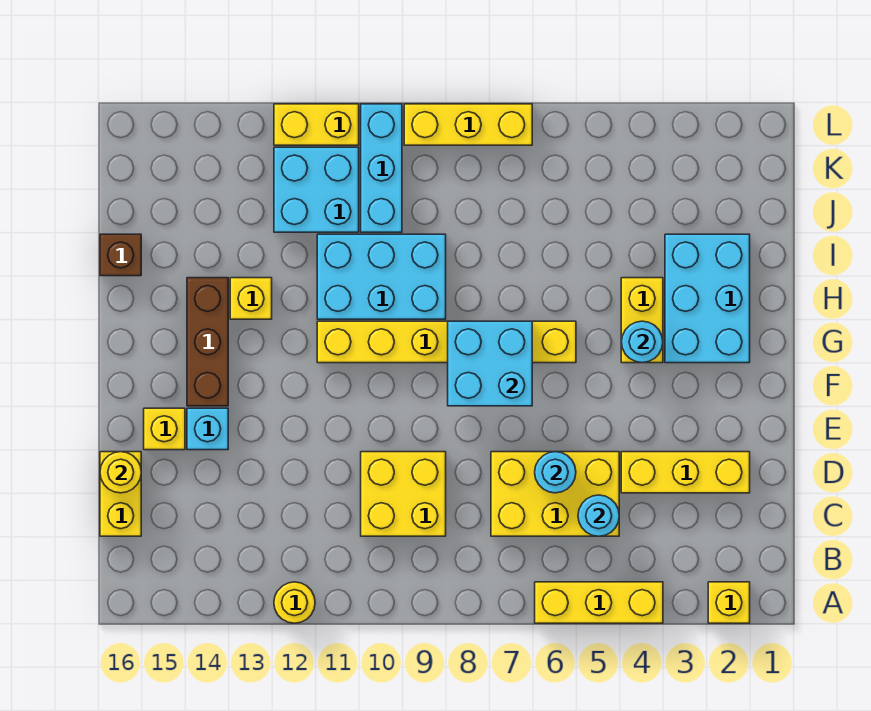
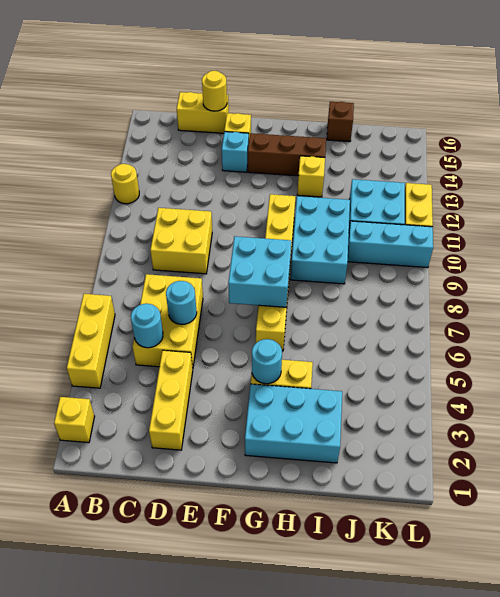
yellow 1x3 brick [404,104,532,145] -> none

